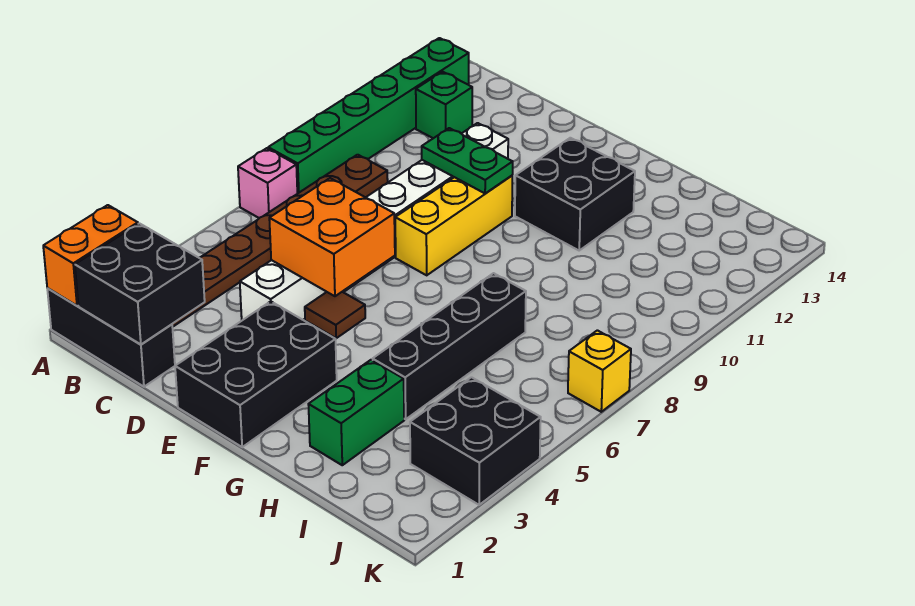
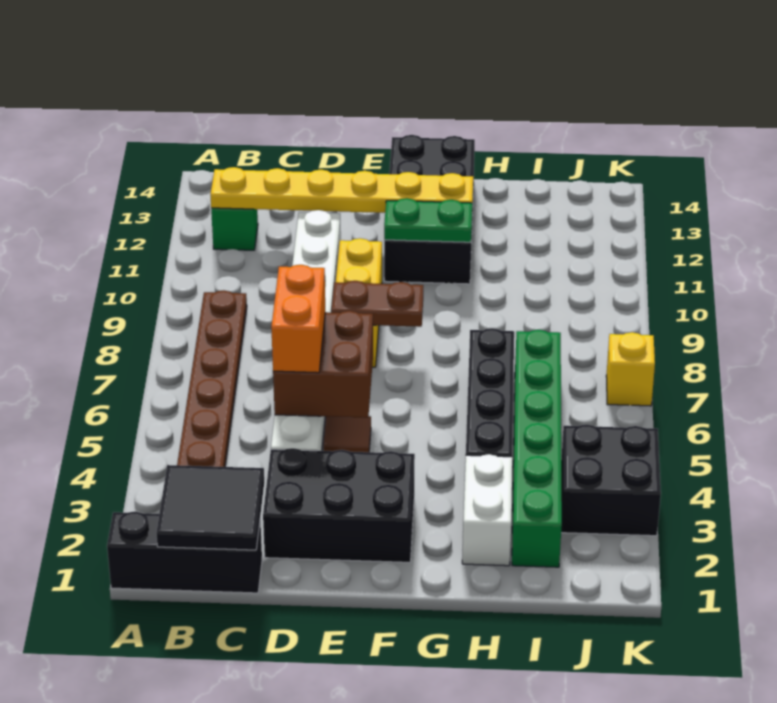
orange 1x2 brick [43,205,138,306] -> orange 1x2 brick moved to [271,265,325,373]
pink 1x1 brick [238,148,297,218] -> none
green 1x6 brick [268,38,469,194] -> green 1x6 brick moved to [512,330,562,567]
black 2x2 brick [75,223,205,344] -> black 2x2 tile [156,465,264,550]
none -> yellow 1x6 plate [210,167,473,213]
orange 2x2 brick [269,178,395,296] -> brown 2x2 brick [273,311,373,418]
green 1x2 plate [422,128,513,193] -> green 1x2 plate moved to [384,198,472,242]
black 2x3 brick [175,301,337,447] -> black 2x3 brick turned to [263,448,415,562]
none -> brown 1x2 plate [331,281,423,327]
black 2x2 brick [515,138,635,250] -> black 2x4 brick [384,135,475,284]
green 1x2 brick [308,360,404,465] -> white 1x2 brick [462,454,512,566]

